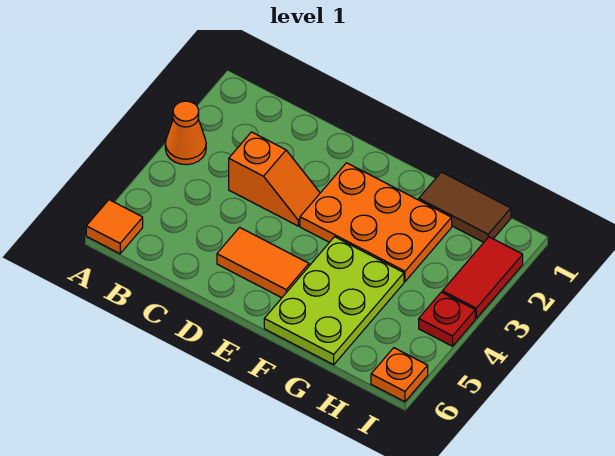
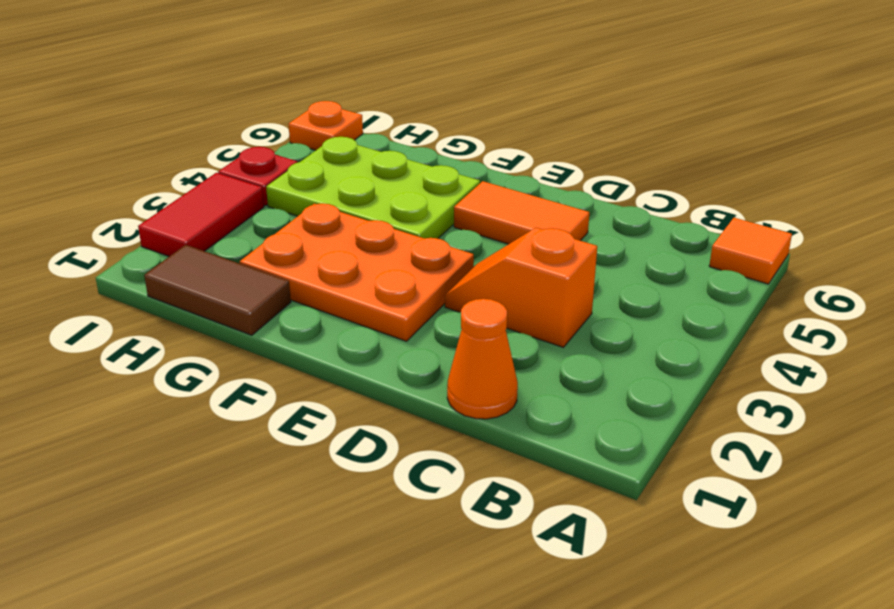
orange 1x1 cone [165,101,206,165] -> orange 1x1 cone moved to [447,299,518,419]
lime 2x3 plate [264,237,404,365] -> lime 2x3 plate turned to [266,137,480,238]

